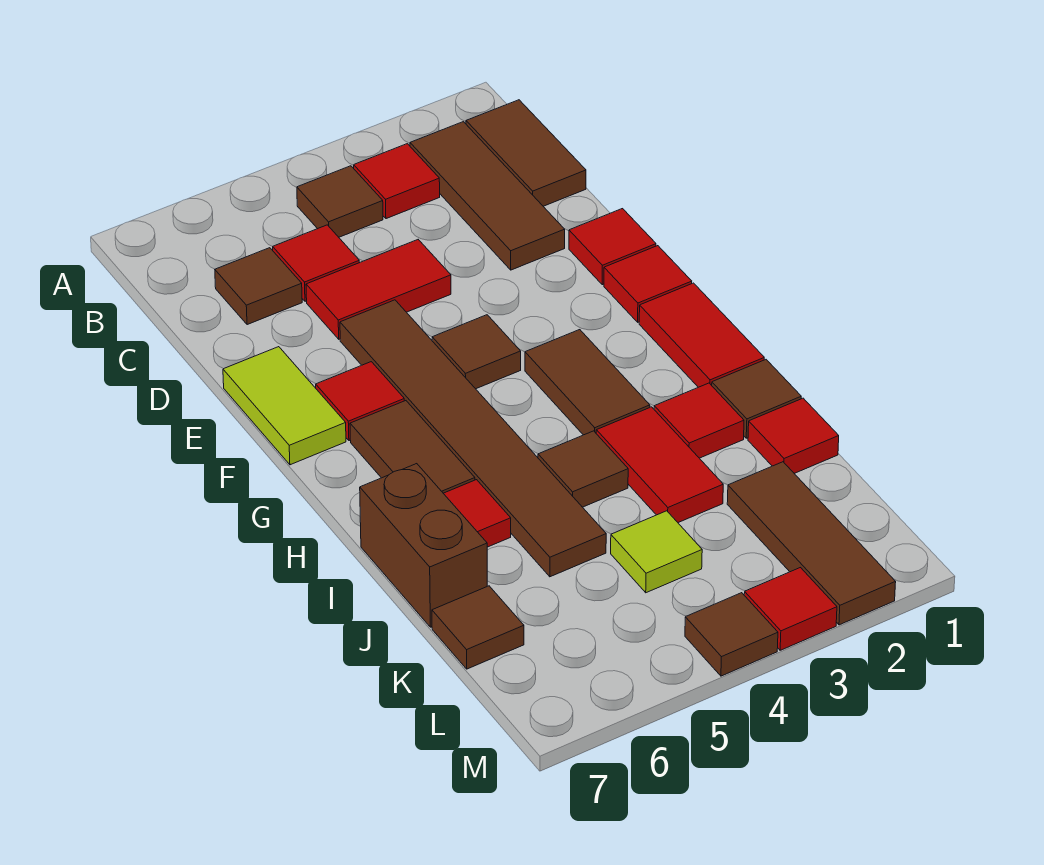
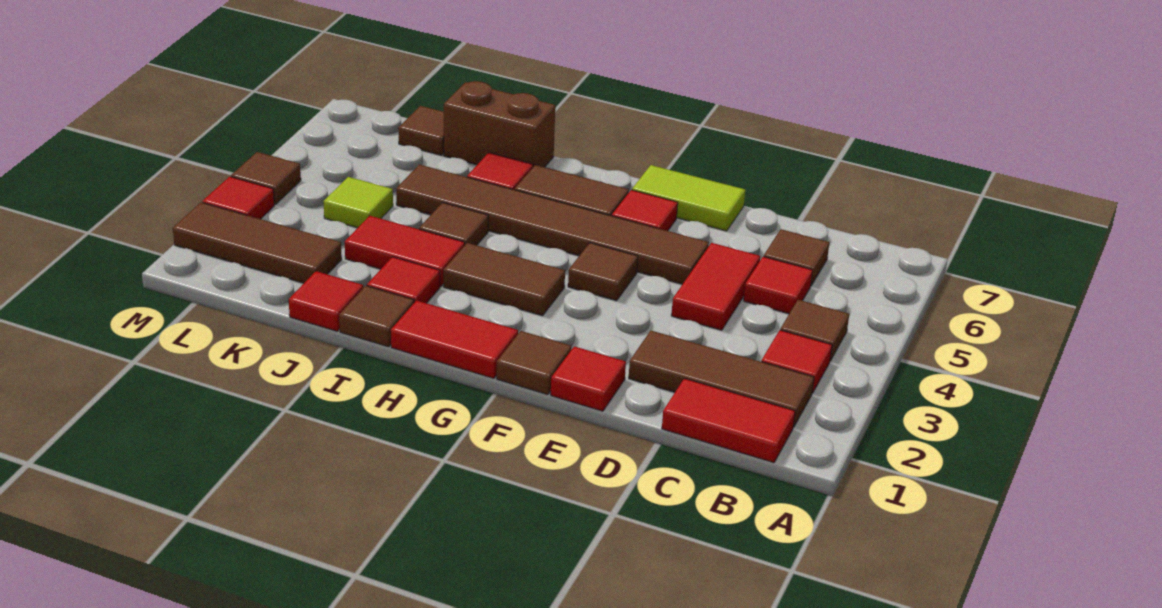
brown 1x2 tile [466,100,586,206] -> red 1x2 tile [662,378,795,463]
red 1x1 tile [604,246,692,322] -> brown 1x1 tile [497,331,572,395]

